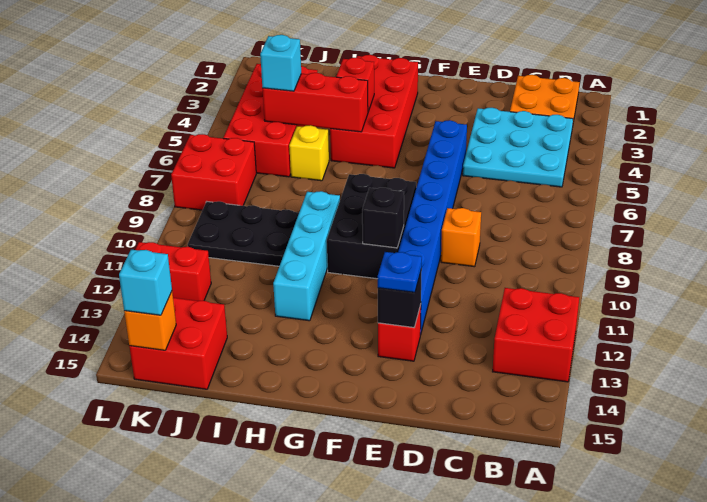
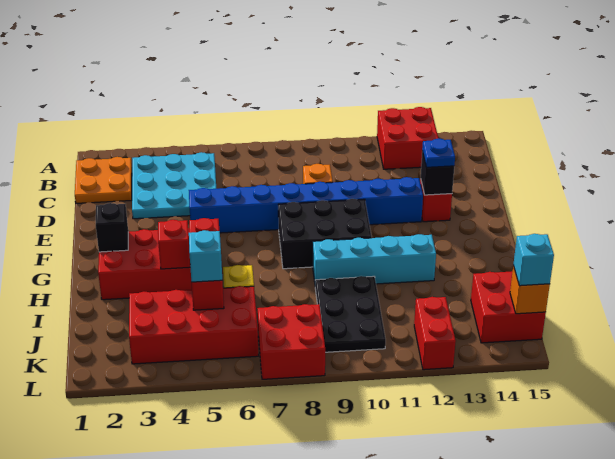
black 1x1 brick [362,188,404,248] -> black 1x1 brick moved to [96,203,128,252]

